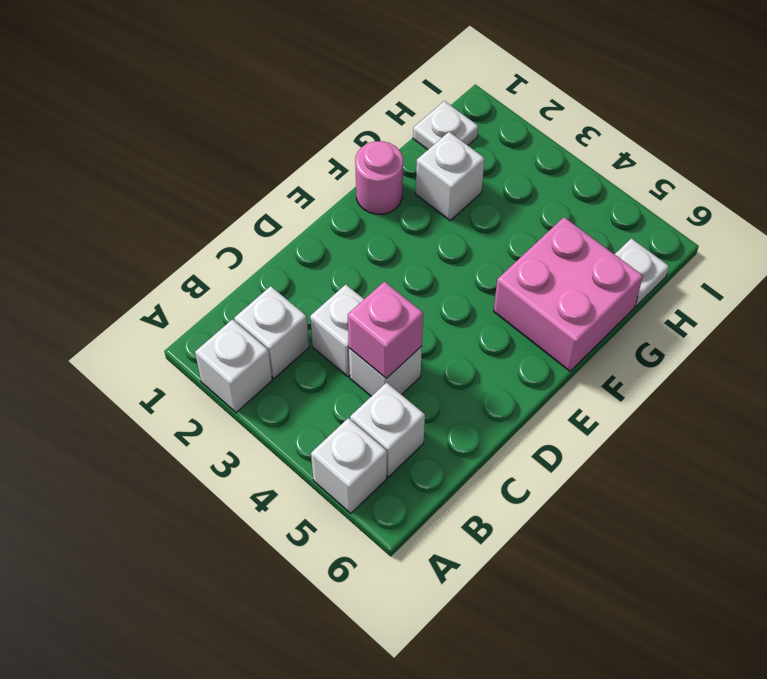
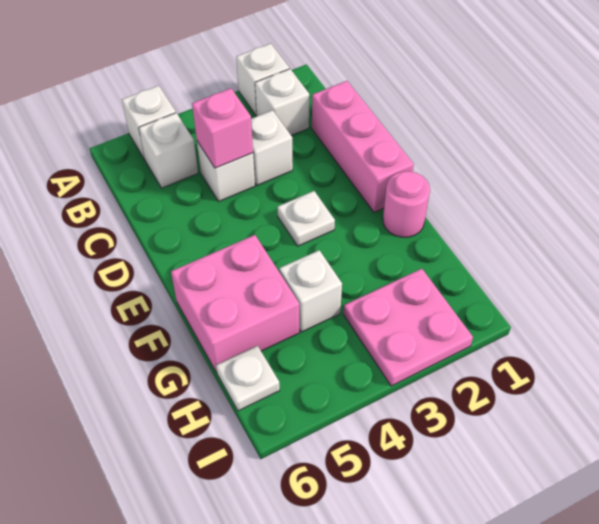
none -> pink 1x3 brick [312,81,414,212]
white 1x1 brick [416,132,485,221] -> white 1x1 brick moved to [279,250,342,332]
white 1x1 plate [413,101,478,150] -> white 1x1 plate moved to [278,191,335,246]
none -> pink 2x2 plate [343,269,473,386]

